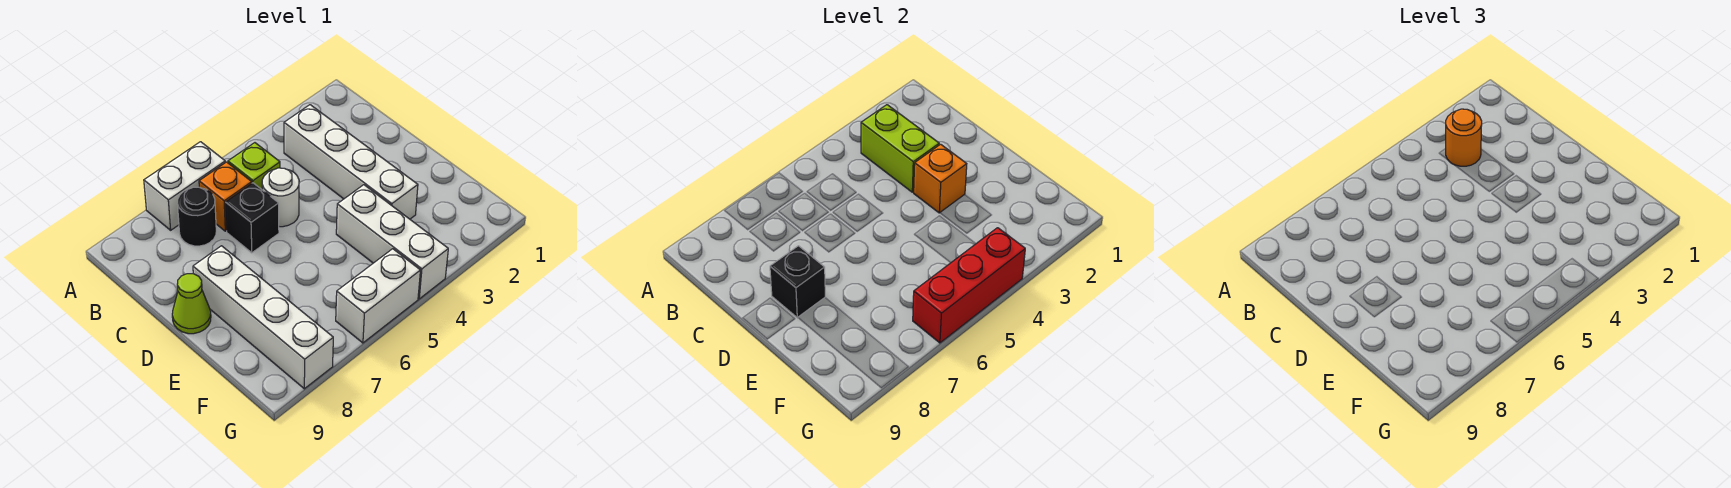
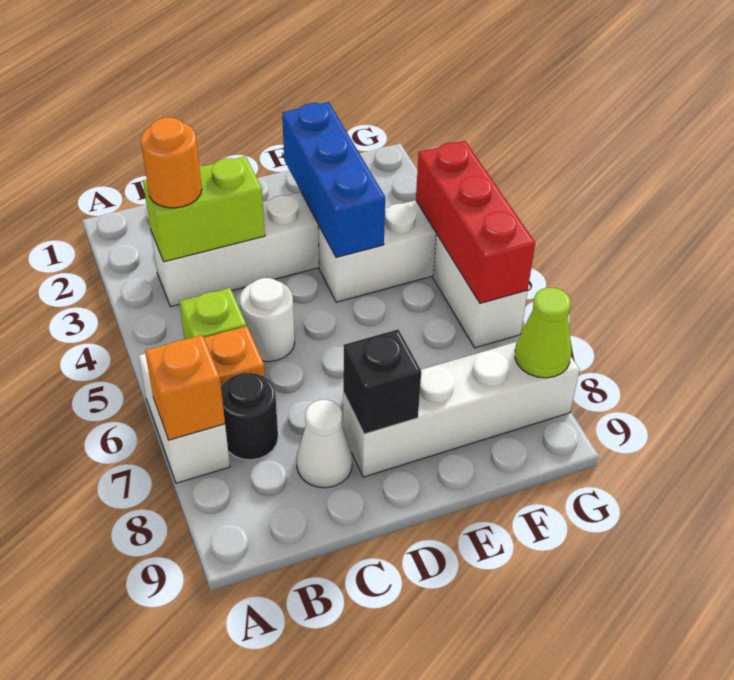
black 1x1 brick [225,183,279,253] -> none
none -> white 1x1 cone [296,400,352,488]
orange 1x1 brick [914,144,967,213] -> orange 1x1 brick moved to [145,335,225,440]
lime 1x1 cone [172,274,211,334] -> lime 1x1 cone moved to [515,288,571,378]
none -> blue 1x3 brick [282,102,385,257]

